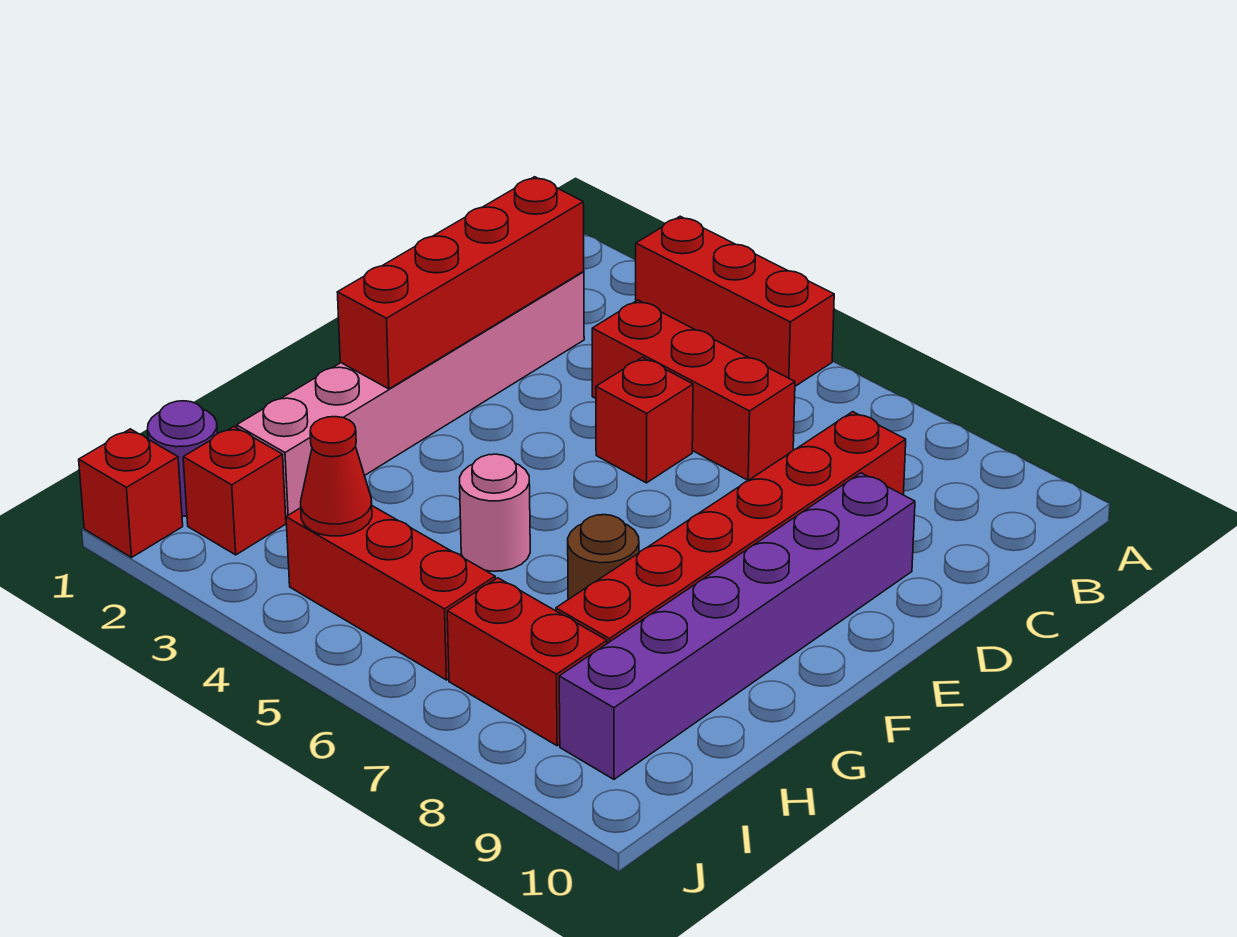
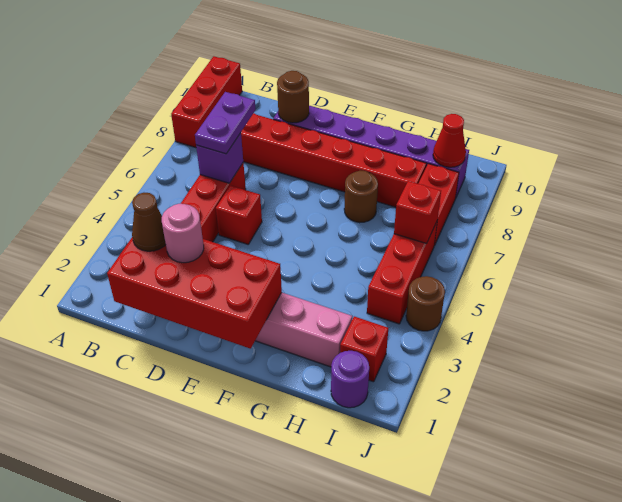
red 1x3 brick [636,216,834,386] -> red 1x3 brick moved to [171,56,242,148]
red 1x4 brick [337,177,584,389] -> red 2x4 brick [107,238,282,349]
none -> brown 1x1 cone [132,193,166,251]
none -> purple 1x1 brick [196,133,243,183]
none -> purple 1x2 plate [195,92,256,154]
none -> brown 1x1 round brick [277,71,309,123]
pink 1x1 round brick [460,454,530,571] -> pink 1x1 round brick moved to [162,204,204,263]
red 1x1 cone [301,417,372,536] -> red 1x1 cone moved to [433,114,466,167]
red 1x1 brick [79,429,183,557] -> red 1x1 brick moved to [394,181,441,244]
none -> brown 1x1 round brick [406,276,445,331]

